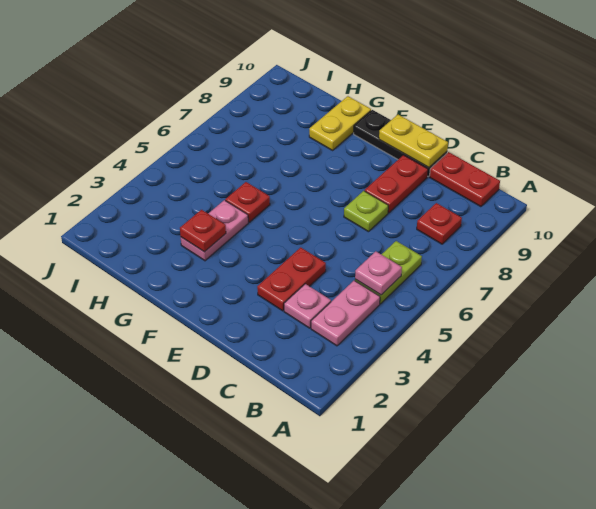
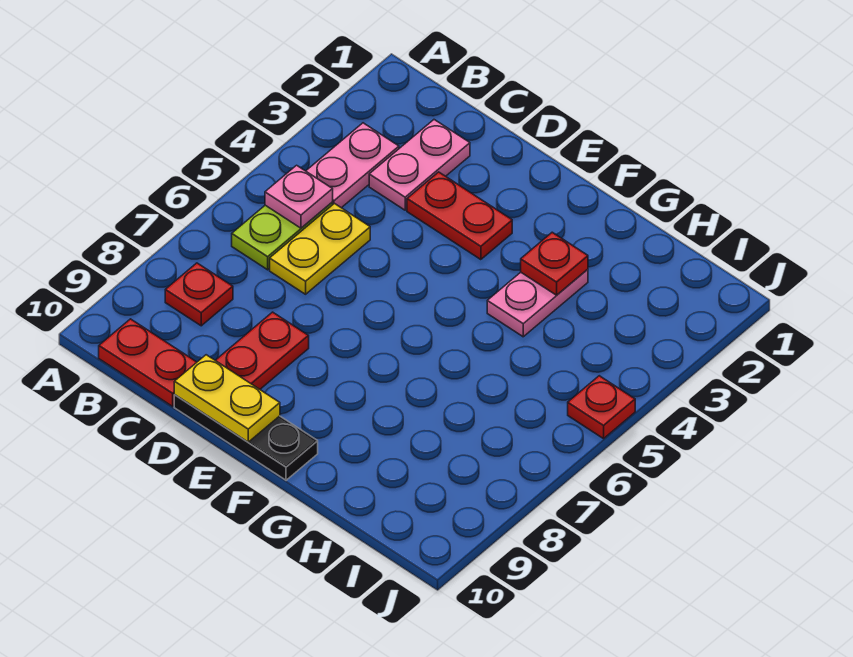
pink 1x1 plate [284,284,331,328] -> pink 1x2 plate [369,120,470,210]
red 1x2 plate [257,247,326,311] -> red 1x2 plate turned to [407,172,512,260]
lime 1x1 plate [344,191,388,232] -> none
red 1x1 plate [225,182,270,222] -> red 1x1 plate moved to [568,376,635,439]
yellow 1x2 plate [309,96,371,150] -> yellow 1x2 plate moved to [270,204,370,294]

